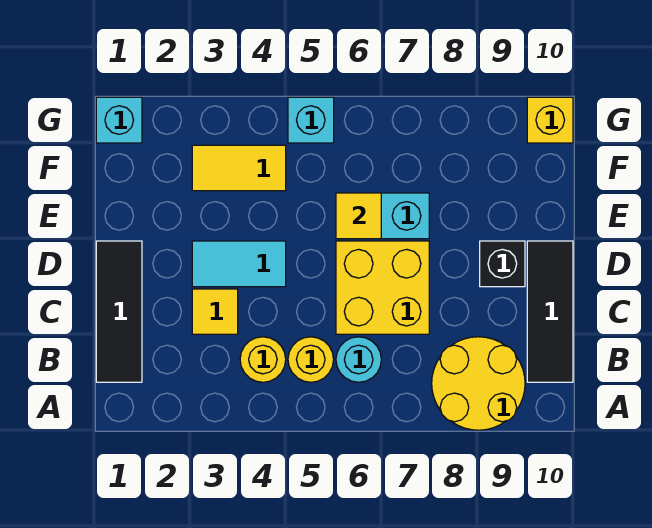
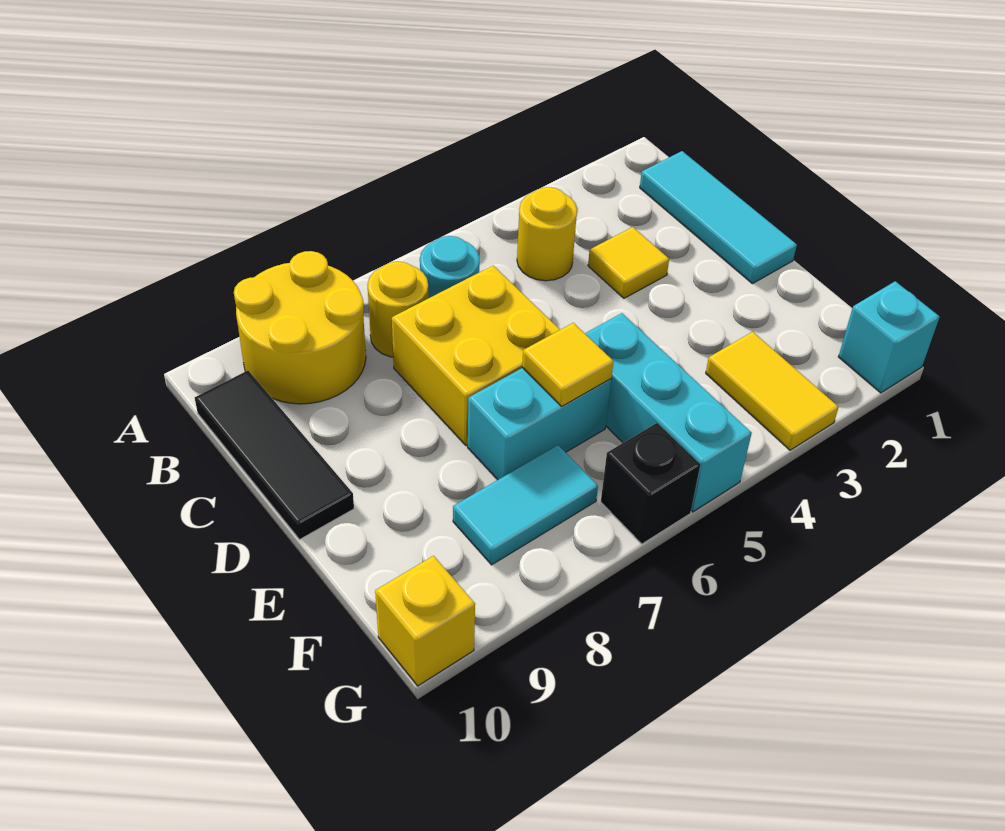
black 1x3 tile [96,241,142,382] -> cyan 1x3 tile [640,151,797,284]
yellow 1x1 round brick [288,337,334,382] -> yellow 1x1 round brick moved to [368,262,428,357]
cyan 1x2 tile [192,241,286,287] -> cyan 1x2 tile moved to [453,445,598,565]
black 1x1 brick [480,241,525,287] -> black 1x1 brick moved to [601,423,700,544]
yellow 1x2 tile [192,145,286,191] -> yellow 1x2 tile turned to [706,332,839,450]
cyan 1x1 brick [288,97,334,143] -> cyan 1x3 brick [585,313,752,512]

